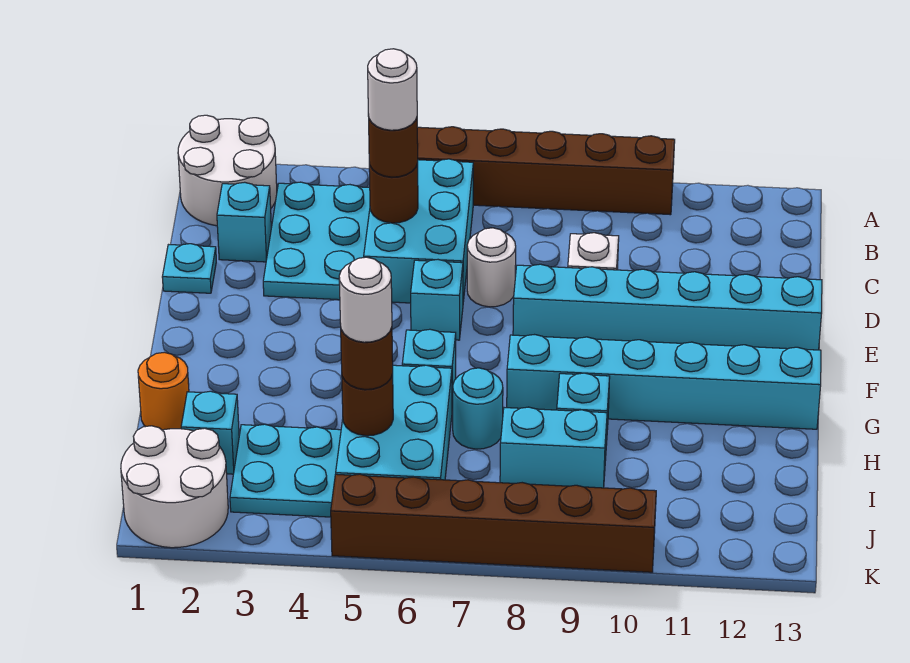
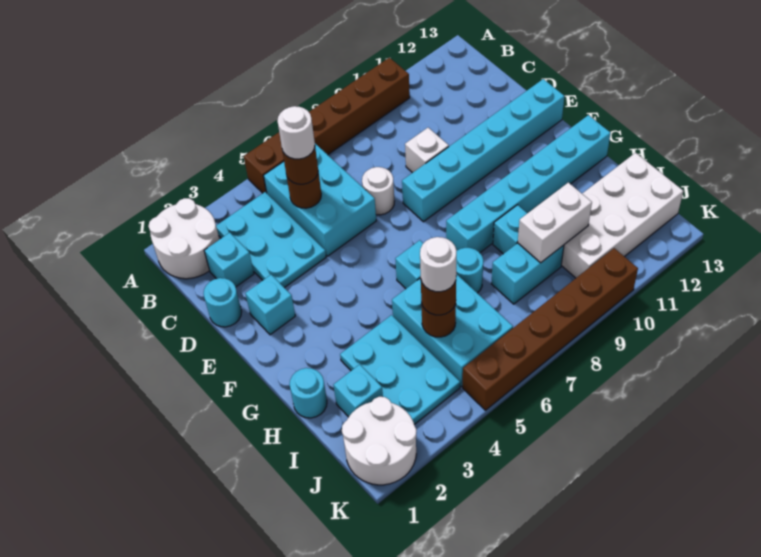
cyan 1x1 plate [162,244,216,293] -> cyan 1x1 round brick [204,278,242,327]
cyan 1x1 brick [411,260,463,340] -> cyan 1x1 brick moved to [245,275,295,335]
orange 1x1 round brick [138,352,189,430] -> cyan 1x1 round brick [290,368,327,418]
cyan 2x2 plate [230,424,341,517] -> cyan 2x3 plate [340,315,460,425]
none -> white 1x2 brick [518,183,592,263]
none -> white 2x4 brick [561,153,683,278]

